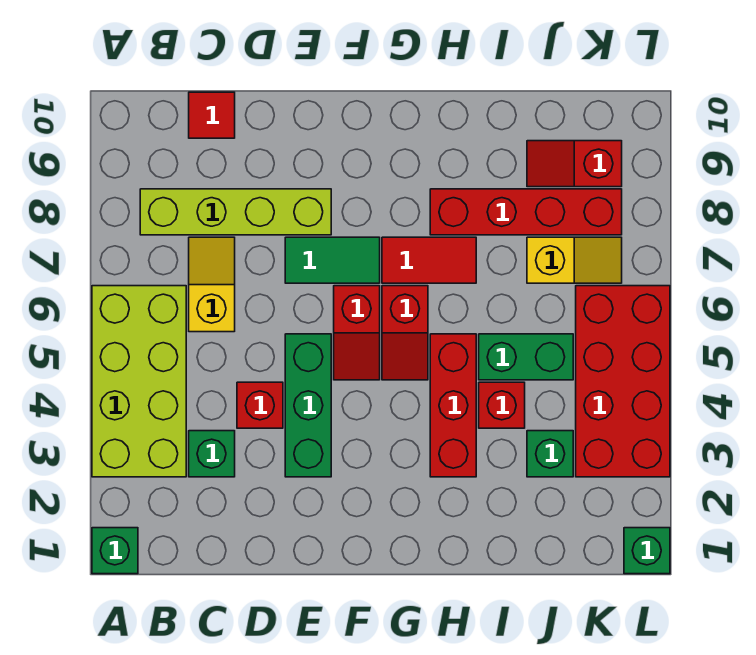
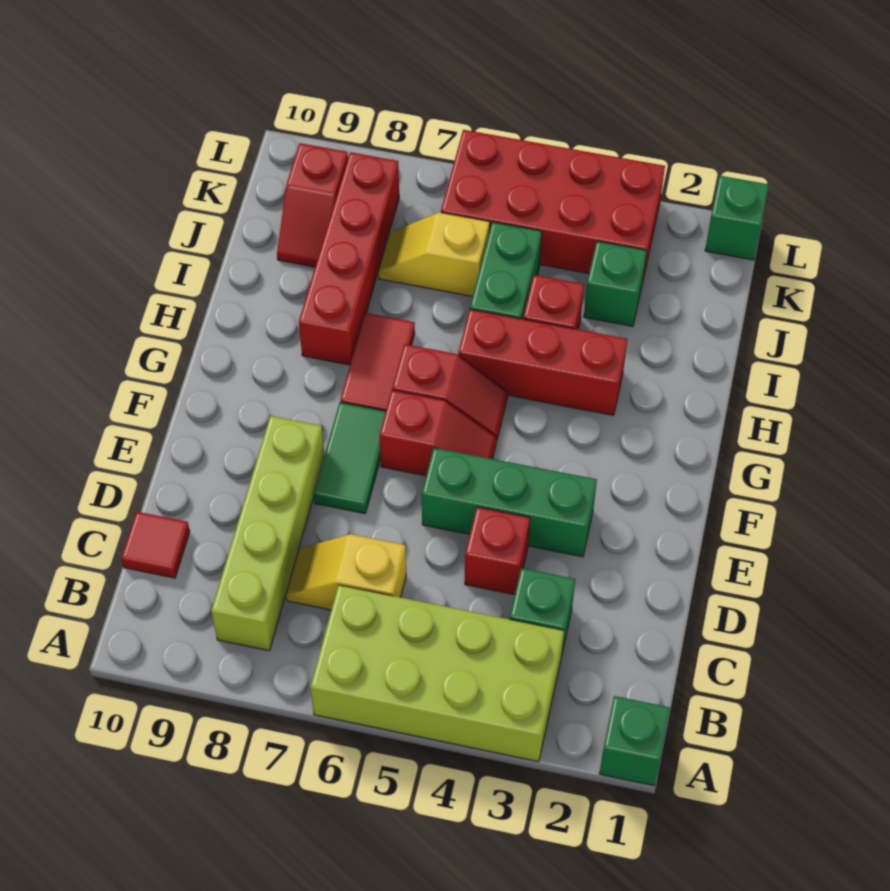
yellow 1x2 slope [527,237,622,283] -> yellow 1x2 slope turned to [378,212,490,297]

